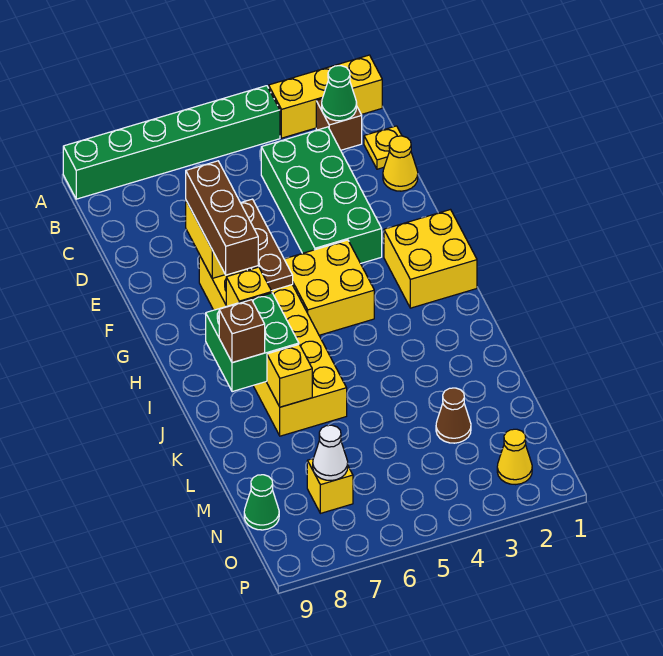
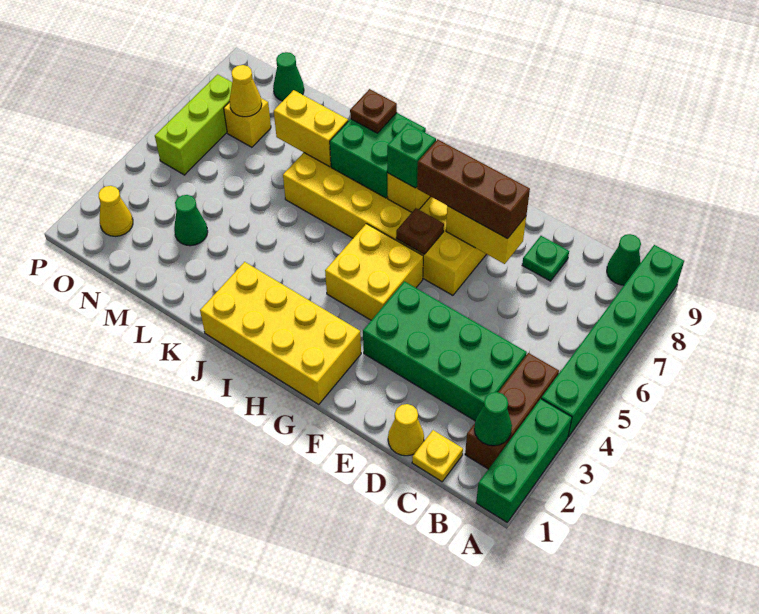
yellow 1x3 brick [269,55,382,138] -> green 1x3 brick [476,399,572,522]
brown 1x1 brick [316,99,362,150] -> brown 1x3 brick [465,353,559,469]
none -> green 1x1 cone [607,234,641,285]
none -> green 1x1 plate [522,236,569,281]
brown 1x3 plate [241,199,293,291] -> brown 1x1 plate [396,208,444,254]
yellow 2x2 brick [384,210,477,308] -> yellow 2x4 brick [200,262,361,404]
none -> green 1x1 brick [387,123,436,188]
brown 1x1 brick [219,300,265,363] -> brown 1x1 plate [350,89,397,133]
yellow 1x1 brick [267,345,312,407] -> yellow 1x2 brick [274,90,348,167]
brown 1x1 cone [436,388,471,443] -> green 1x1 cone [174,195,208,246]
white 1x1 cone [313,425,348,481] -> yellow 1x1 cone [229,65,262,117]
none -> lime 1x3 brick [155,74,232,175]

